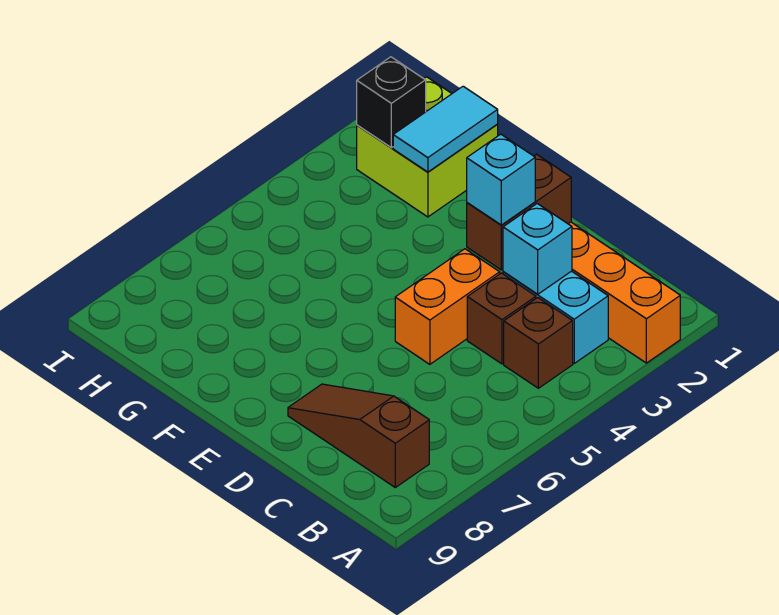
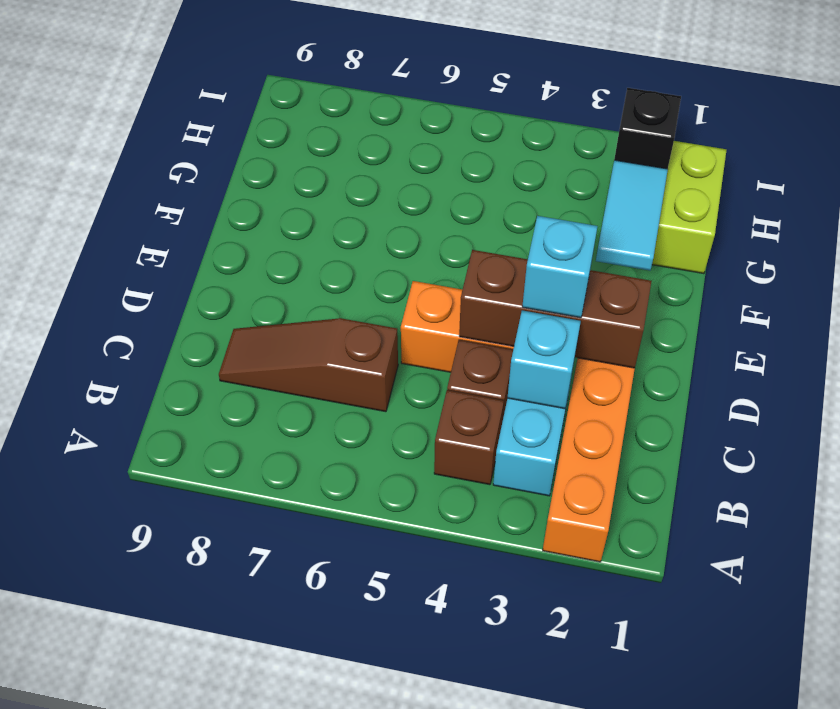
brown 1x3 slope [288,384,429,487] -> brown 1x3 slope turned to [219,318,398,412]
brown 1x2 brick [467,154,571,270] -> brown 1x3 brick [459,250,651,368]
cyan 1x2 tile [393,86,498,172] -> cyan 1x2 tile turned to [596,160,668,270]

